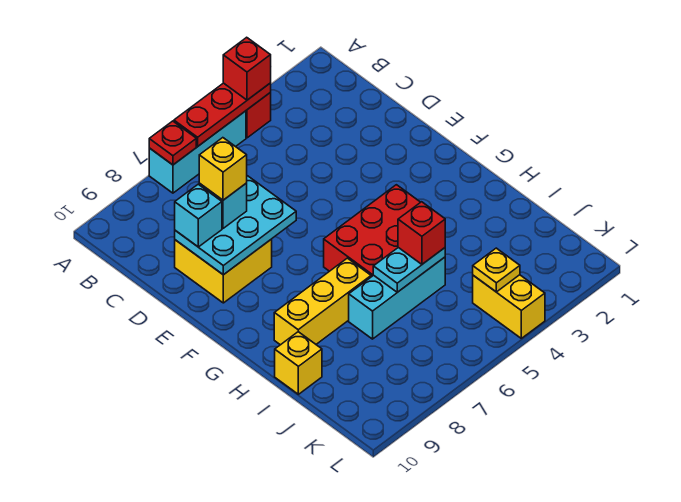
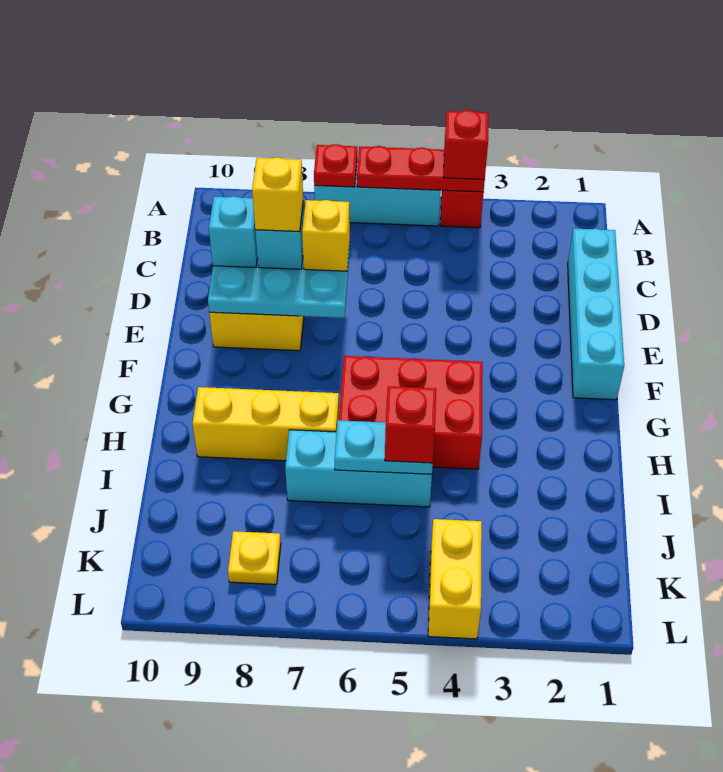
none -> cyan 1x4 brick [568,228,624,400]
yellow 1x1 brick [275,332,322,394] -> yellow 1x1 brick moved to [302,200,350,271]
yellow 1x1 plate [473,248,520,292] -> yellow 1x1 plate moved to [228,531,281,584]

